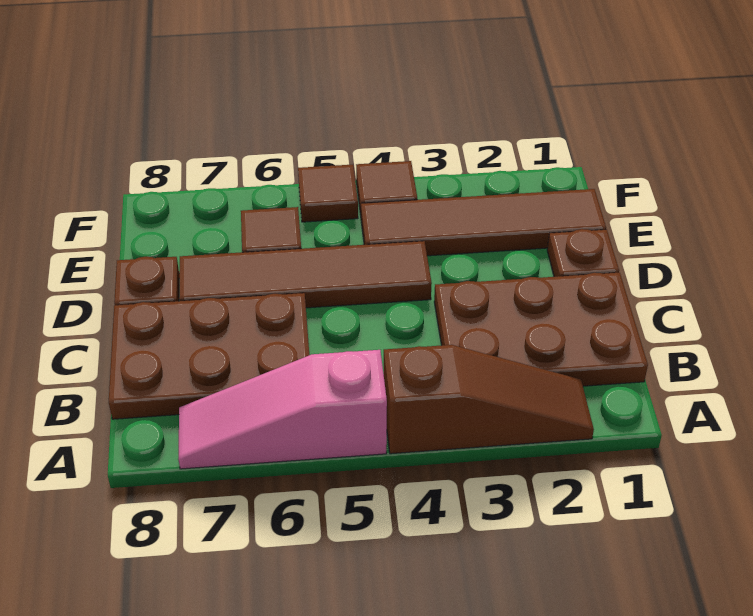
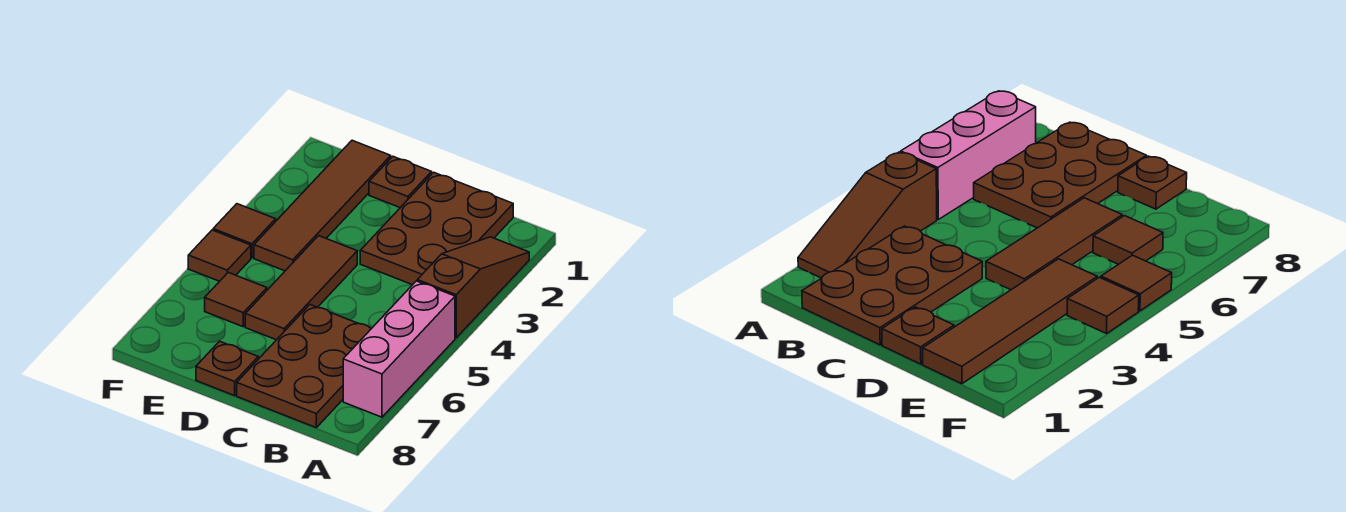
pink 1x3 slope [178,350,387,469] -> pink 1x3 brick [343,281,455,417]
brown 1x4 tile [179,241,432,308] -> brown 1x3 tile [245,236,357,340]

